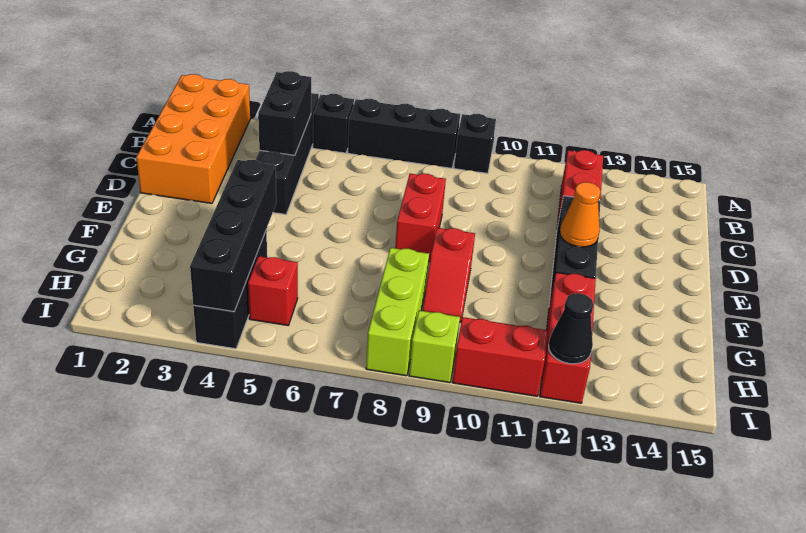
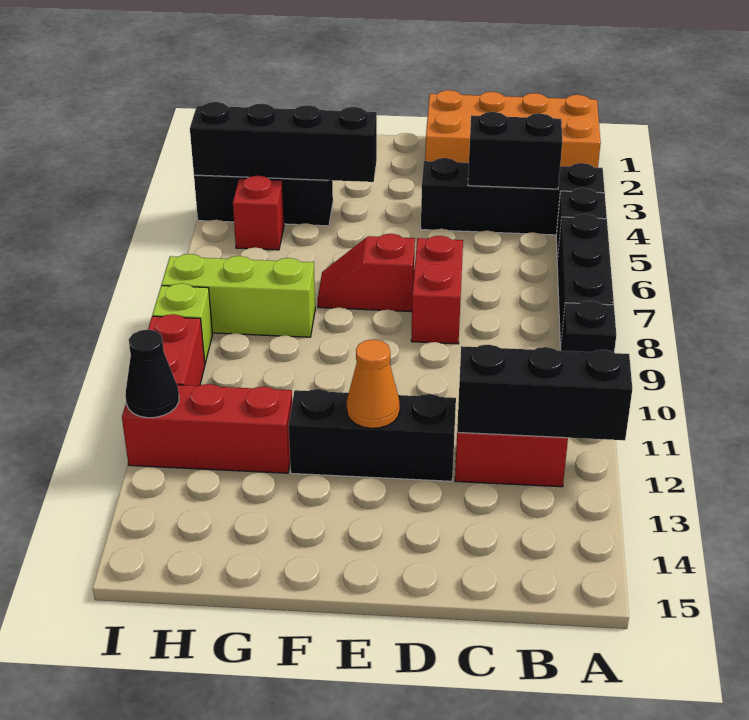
none -> black 1x3 brick [457,345,632,440]
red 1x2 brick [395,174,446,262] -> red 1x2 brick turned to [411,236,463,344]
red 1x2 slope [423,228,475,322] -> red 1x2 slope moved to [318,234,415,312]

